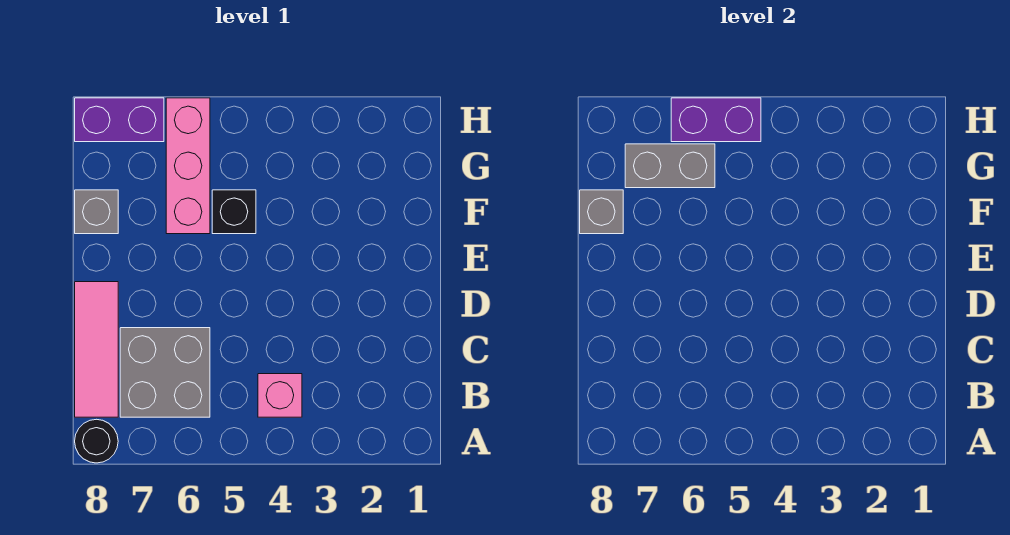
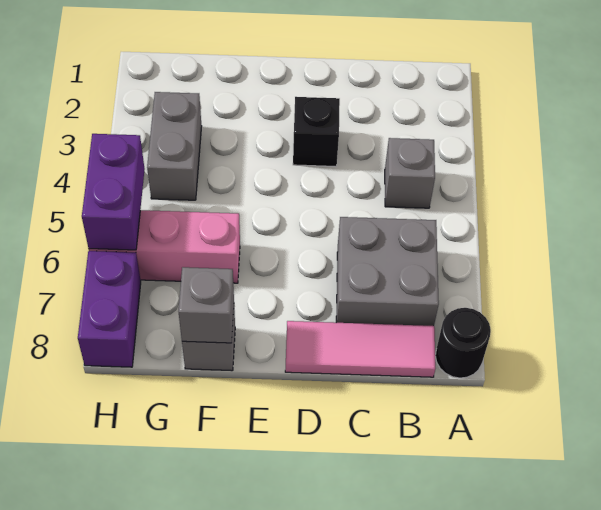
pink 1x1 brick [258,374,302,417] -> grey 1x1 brick [385,138,435,208]
black 1x1 brick [212,190,256,234] -> black 1x1 brick moved to [293,97,340,167]
grey 1x2 brick [625,144,715,188] -> grey 1x2 brick moved to [147,92,202,200]

